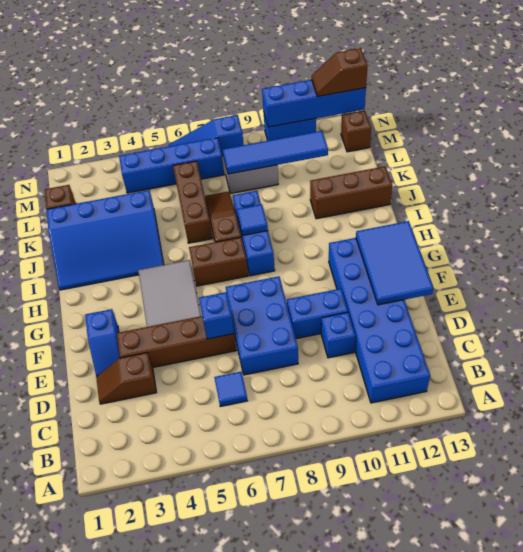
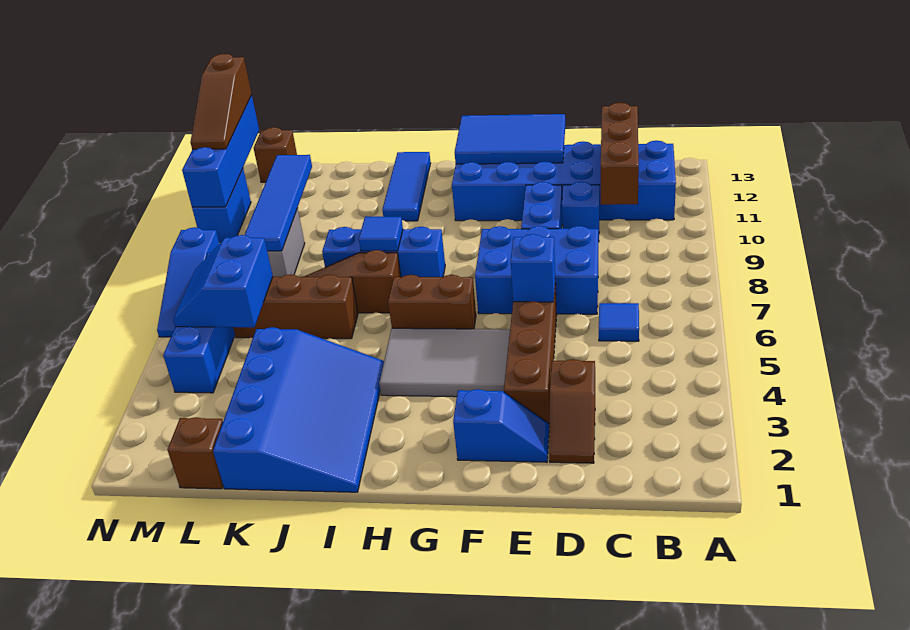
brown 1x2 brick [189,237,248,286] -> brown 1x2 brick turned to [388,275,476,329]
none -> blue 1x3 tile [382,152,431,221]
brown 1x3 brick [310,166,392,219] -> brown 1x3 brick moved to [601,103,639,205]
none -> blue 2x2 slope [173,235,273,327]
brown 1x2 slope [312,48,368,97] -> brown 1x3 slope [190,54,252,149]

